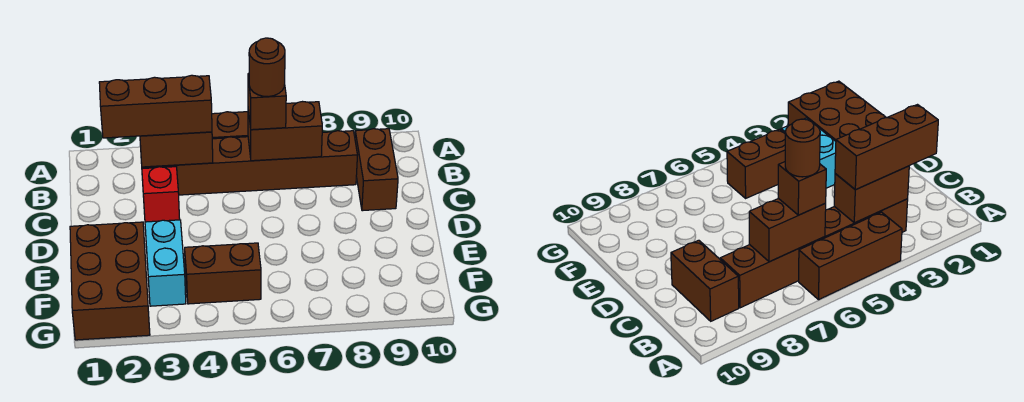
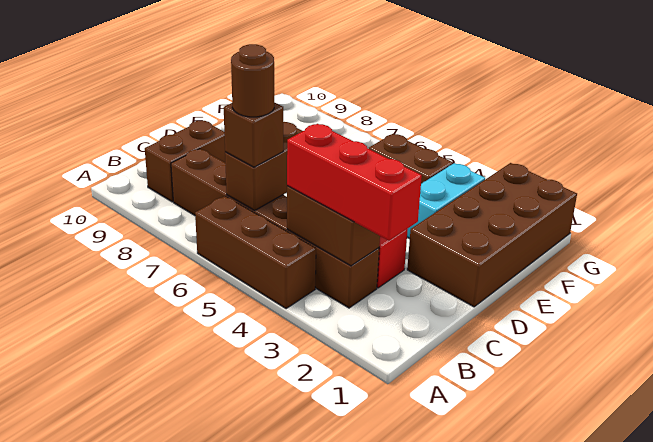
brown 1x3 brick [99,75,212,138] -> red 1x3 brick [287,124,422,241]
brown 1x2 brick [248,102,322,161] -> brown 1x2 brick turned to [225,122,302,211]
brown 2x3 brick [70,222,150,340] -> brown 2x4 brick [407,163,577,307]

